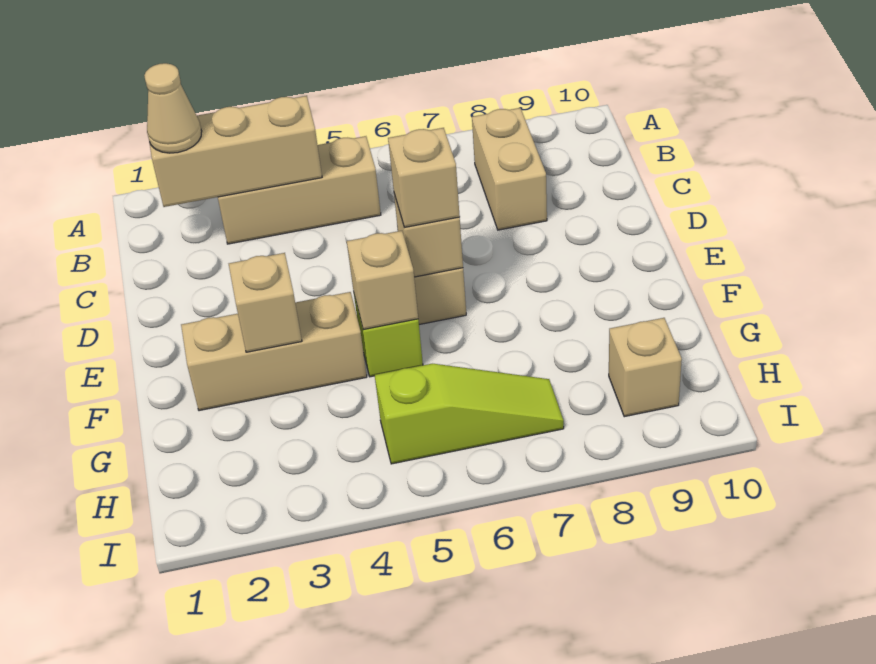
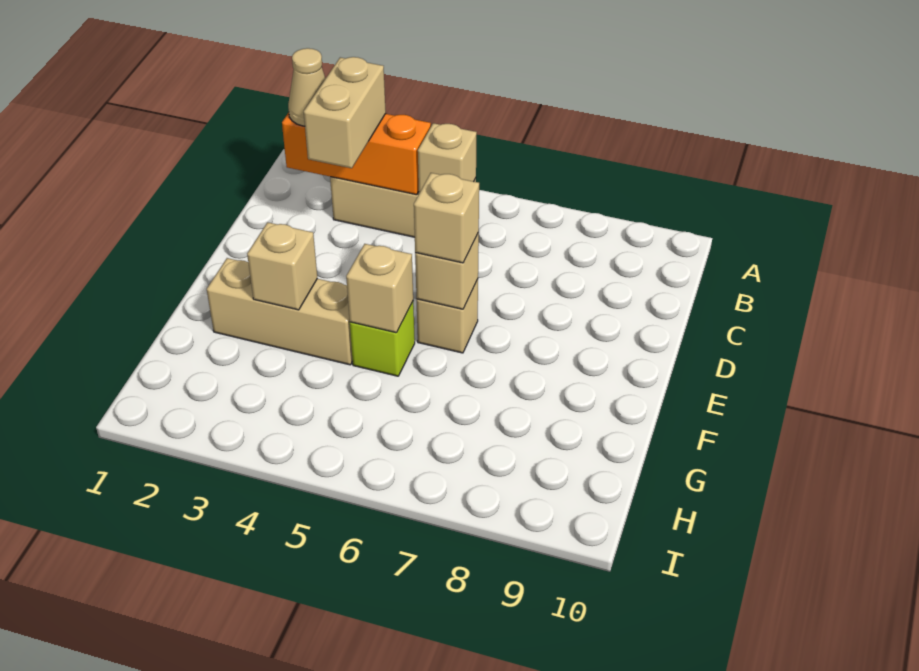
tan 1x3 brick [149,96,322,207] -> orange 1x3 brick [282,113,431,195]
tan 1x2 brick [472,108,547,230] -> tan 1x2 brick moved to [304,57,386,168]
lime 1x3 slope [375,364,564,464] -> none
tan 1x1 brick [609,318,682,417] -> tan 1x1 brick moved to [418,123,477,193]

